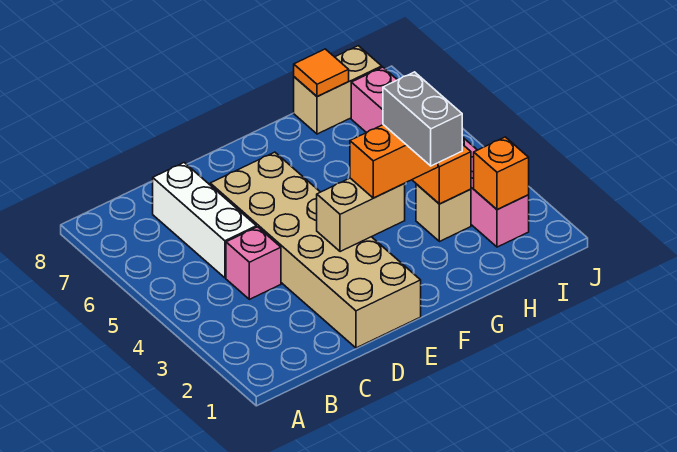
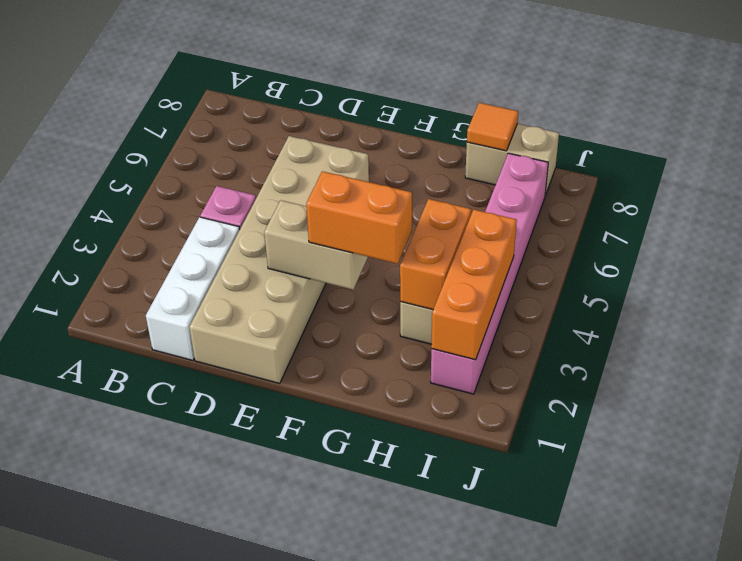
white 1x3 brick [153,163,256,278] -> white 1x3 brick moved to [146,217,240,360]
grey 1x2 brick [383,72,462,166] -> none
orange 1x1 brick [474,137,529,209] -> orange 1x3 brick [431,209,517,360]

